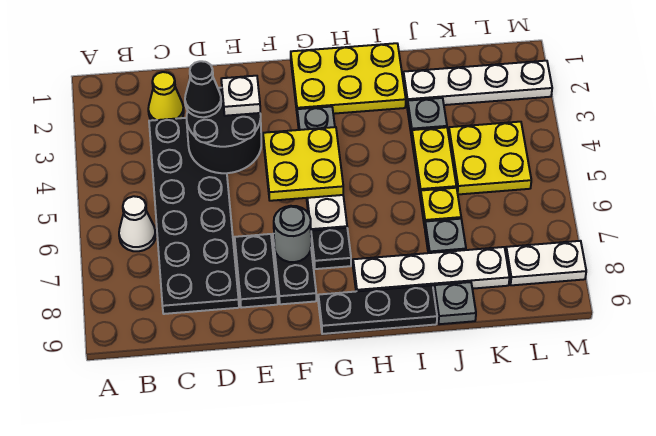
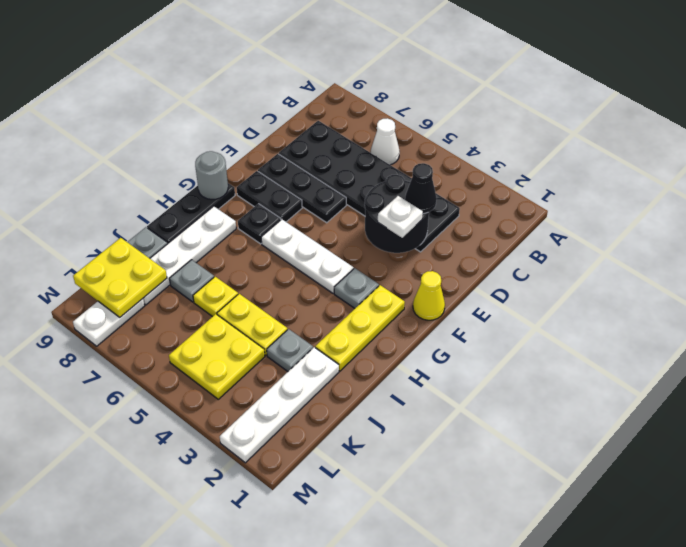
yellow 1x1 cone [148,72,184,120] -> yellow 1x1 cone moved to [413,271,445,320]
black 1x2 plate [235,234,278,308] -> black 1x3 plate [258,154,346,223]
yellow 2x2 plate [263,127,343,201] -> yellow 2x2 plate moved to [73,238,167,317]
grey 1x1 round brick [274,206,311,262] -> grey 1x1 round brick moved to [195,151,228,200]
yellow 2x3 plate [291,43,406,114] -> yellow 1x3 plate [315,285,405,371]

